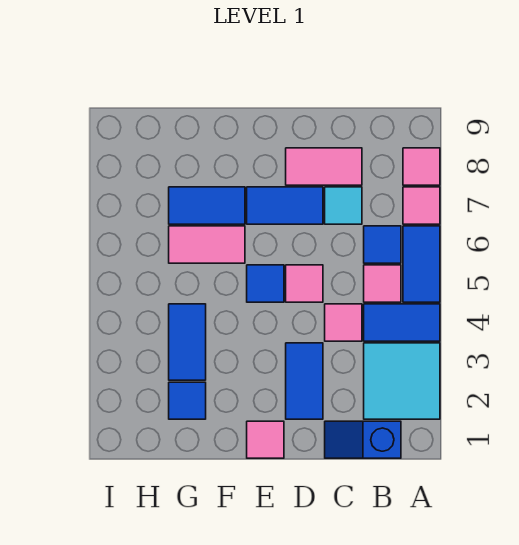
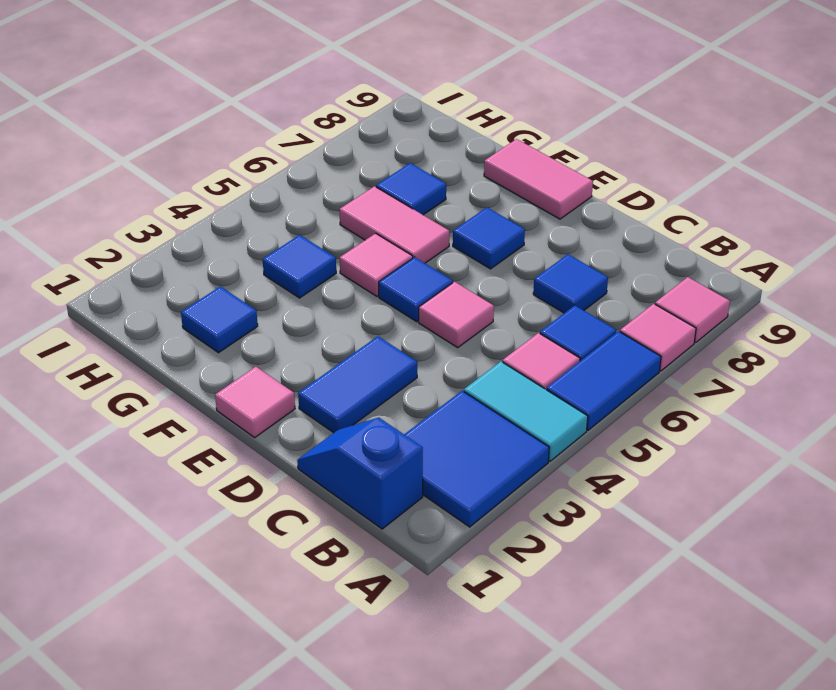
cyan 2x2 tile [364,343,440,419] -> blue 2x2 tile [404,391,549,527]
blue 1x2 tile [364,304,440,341] -> cyan 1x2 tile [464,361,588,461]
pink 1x1 tile [325,304,362,341] -> pink 1x1 tile moved to [340,233,413,296]
cyan 1x1 tile [325,187,362,224] -> blue 1x1 tile [533,254,608,313]
pink 1x2 tile [286,148,362,185] -> pink 1x2 tile moved to [484,139,593,219]
blue 1x2 tile [247,187,323,224] -> blue 1x1 tile [453,208,525,269]
blue 1x2 tile [169,187,245,224] -> blue 1x1 tile [376,163,446,215]
blue 1x2 tile [169,304,206,380] -> blue 1x1 tile [263,235,336,298]

